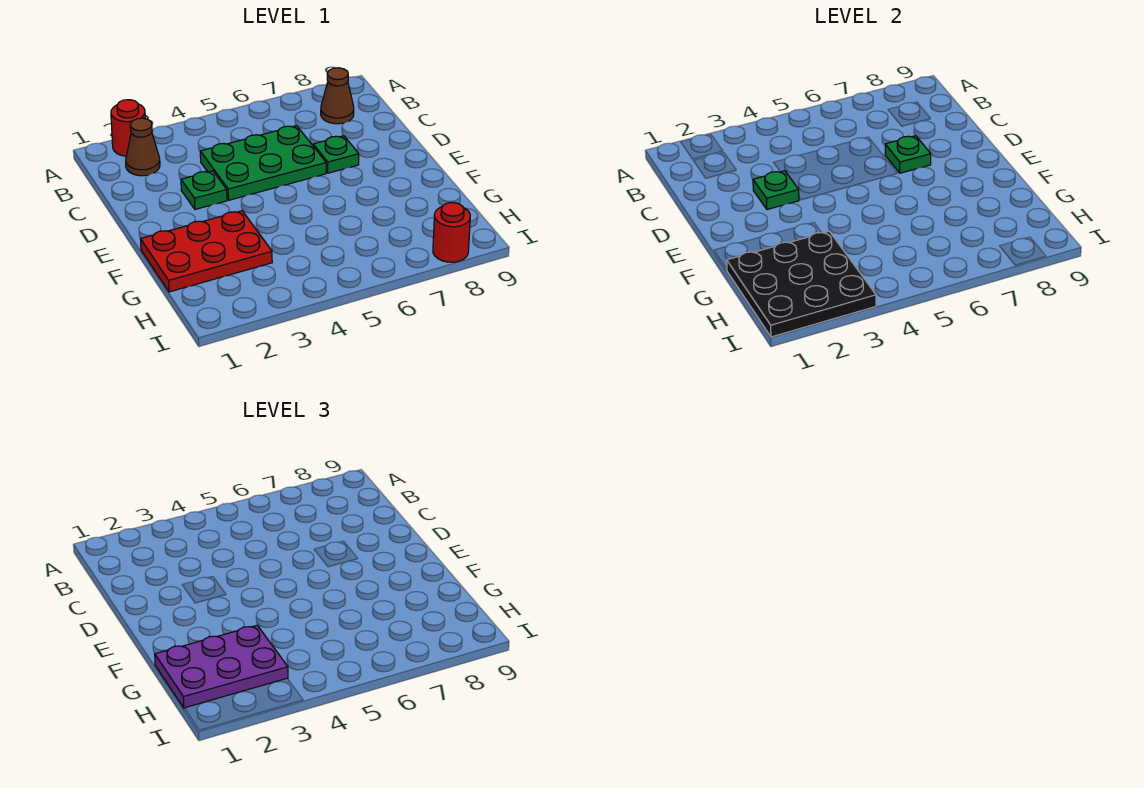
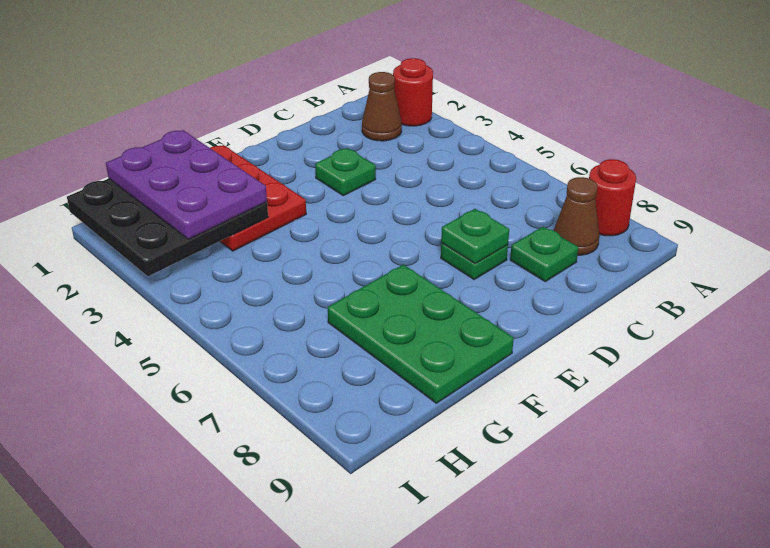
green 2x3 plate [200,126,326,200] -> green 2x3 plate moved to [328,264,514,403]
green 1x1 plate [753,171,799,209] -> green 1x1 plate moved to [510,227,578,282]
red 1x1 round brick [433,203,470,262] -> red 1x1 round brick moved to [589,159,636,236]

